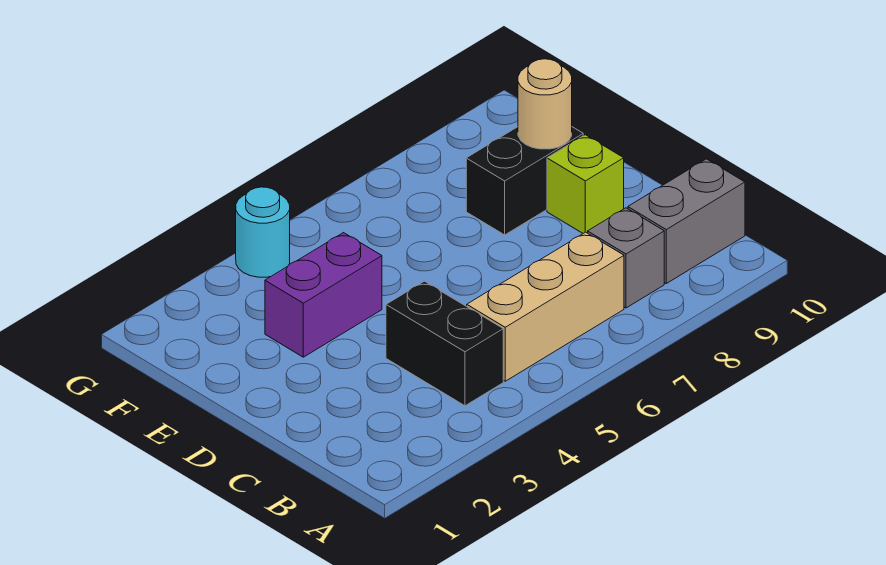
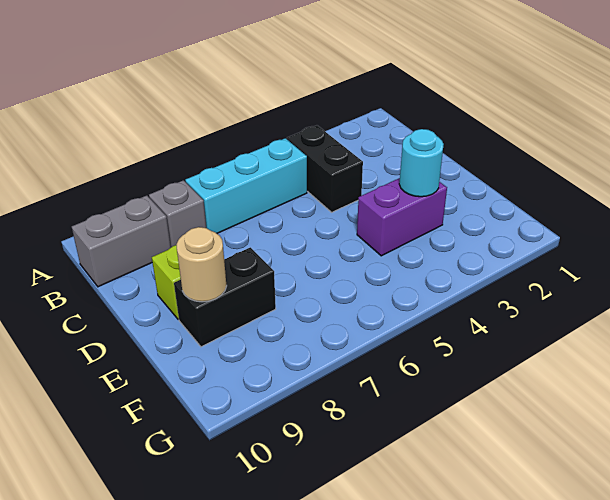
tan 1x3 brick [467,232,624,381] -> cyan 1x3 brick [185,138,307,233]
cyan 1x1 round brick [236,187,290,277] -> cyan 1x1 round brick moved to [399,129,444,197]

